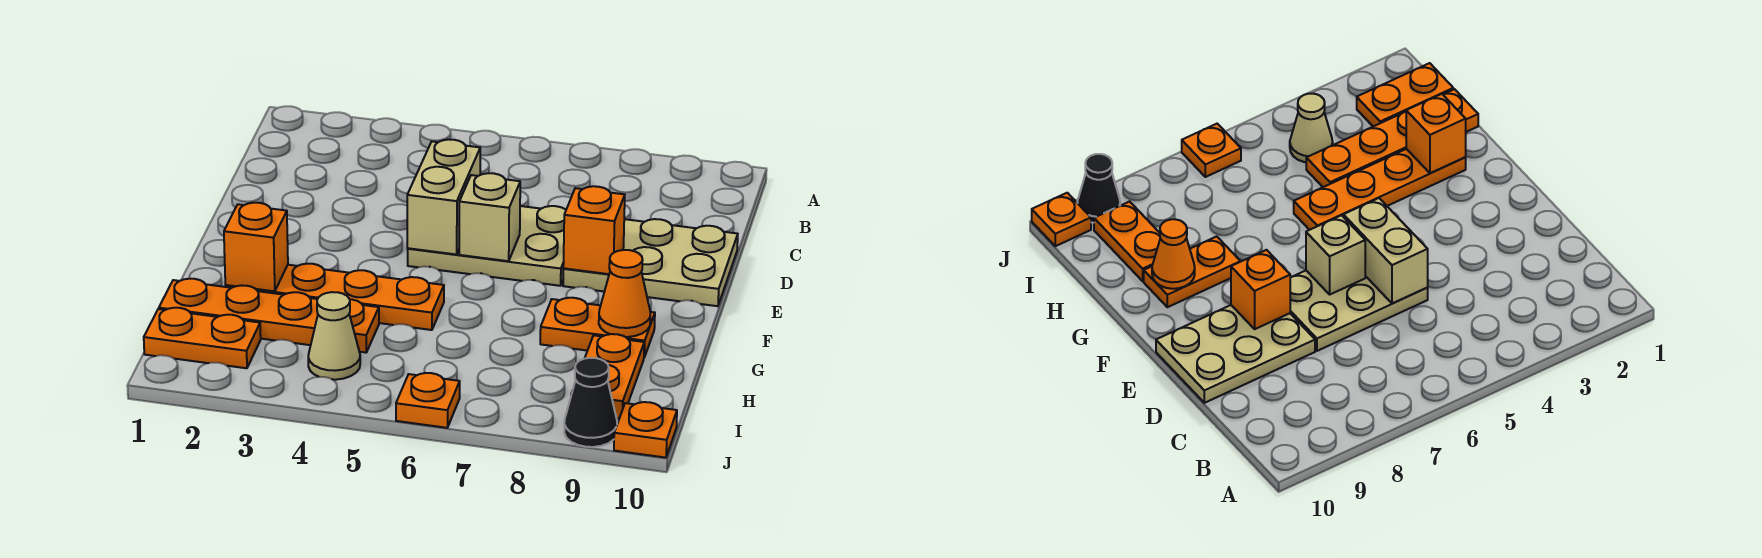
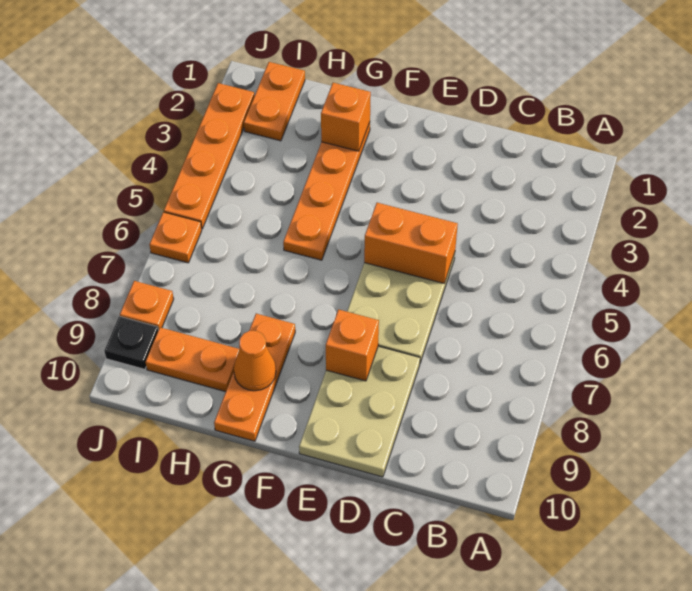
tan 1x2 brick [407,139,480,254] -> orange 1x2 brick [364,203,458,283]
tan 1x1 brick [459,173,520,261] -> none
orange 1x2 plate [540,298,655,357] -> orange 1x3 plate [214,314,295,441]
orange 1x4 plate [159,279,379,353] -> orange 1x4 plate moved to [164,83,254,229]
tan 1x1 cone [308,292,360,380] -> none
black 1x1 cone [564,358,617,447] -> black 1x1 plate [104,316,158,369]
orange 1x1 plate [614,402,677,458] -> orange 1x1 plate moved to [120,281,174,330]

